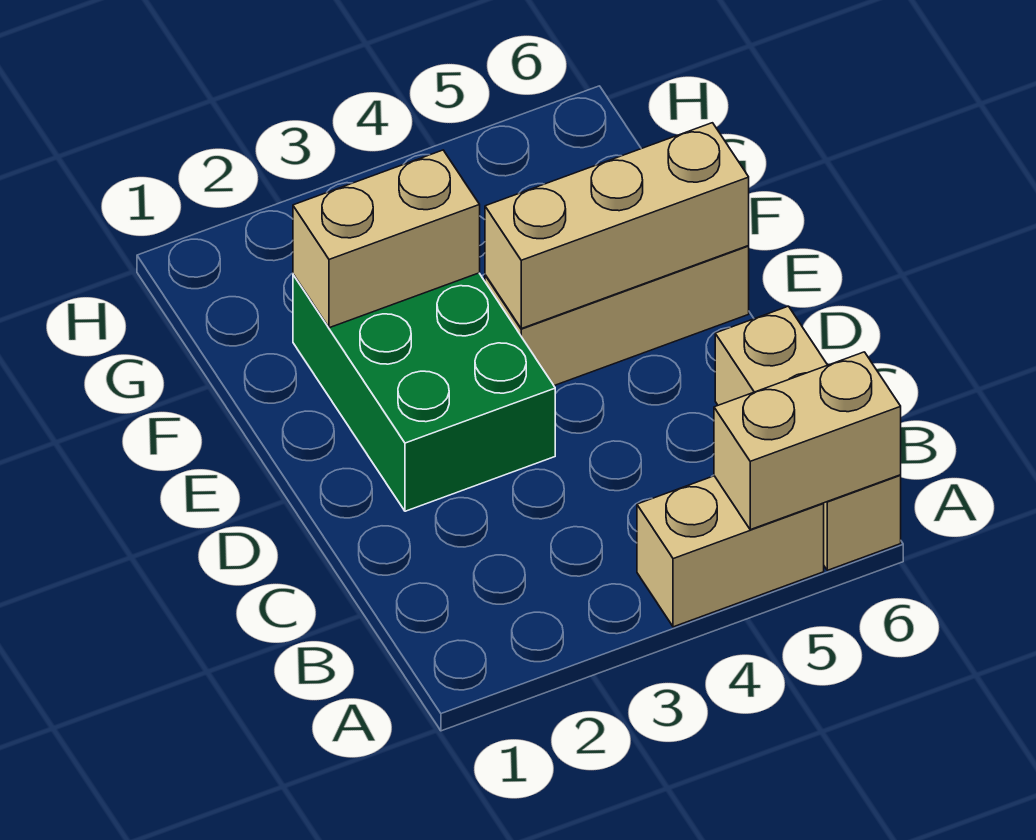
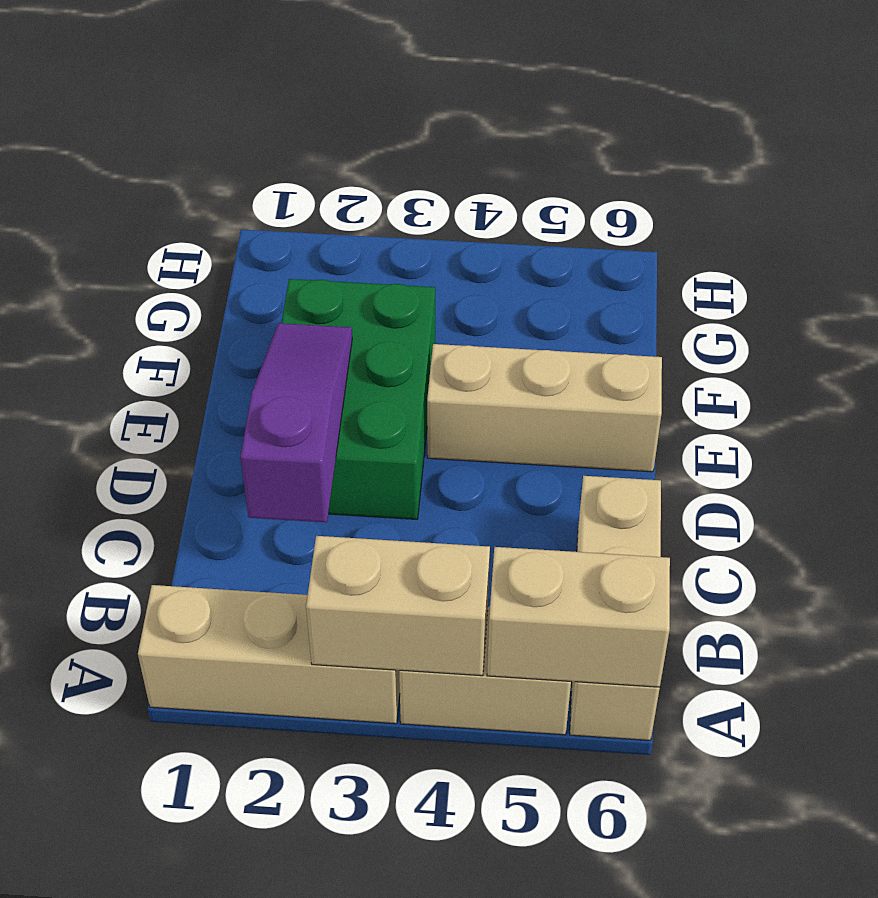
none -> purple 1x3 slope [240,323,352,522]
tan 1x3 brick [485,123,749,329] -> tan 1x3 brick moved to [138,585,400,724]
tan 1x2 brick [293,150,480,328] -> tan 1x2 brick moved to [306,536,490,676]

